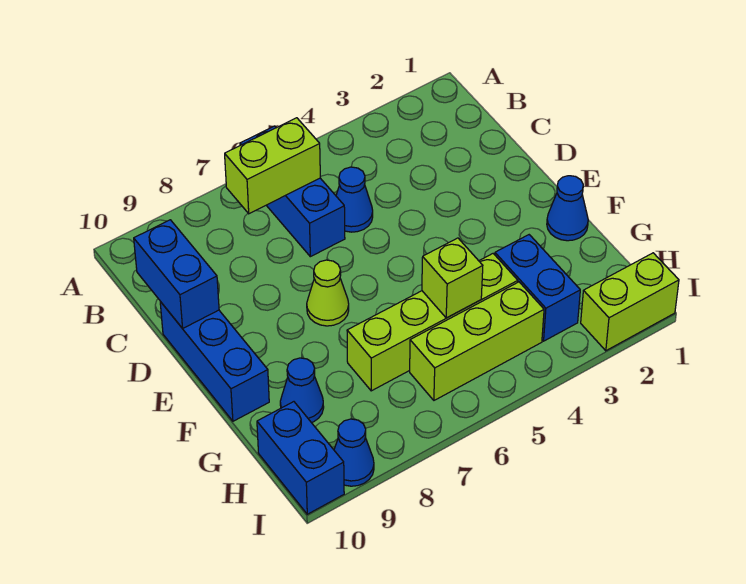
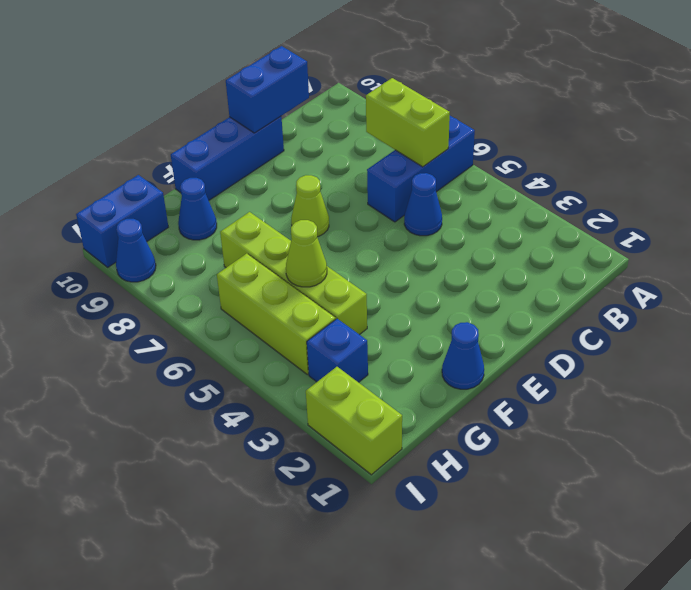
blue 1x2 brick [495,235,580,341] -> blue 1x1 brick [307,319,368,382]
lime 1x1 brick [422,238,483,318] -> lime 1x1 cone [286,220,327,287]

